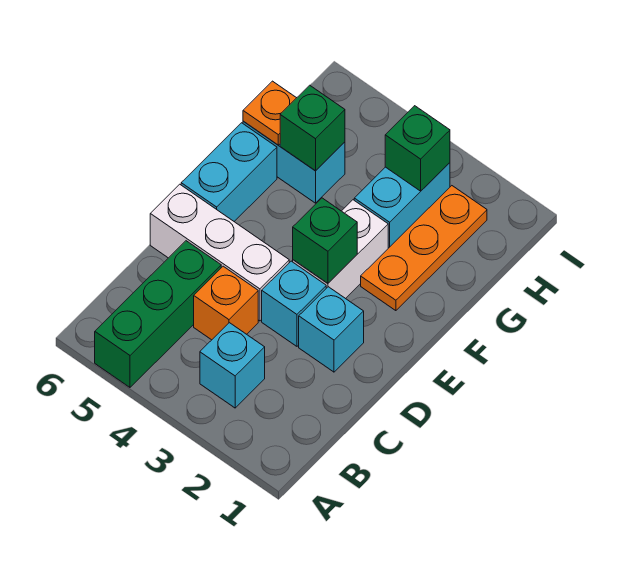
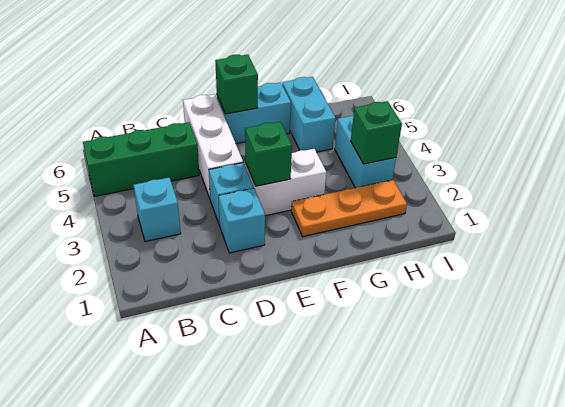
orange 1x1 brick [194,266,258,340] -> none
cyan 1x2 brick [354,163,450,248] -> cyan 1x2 brick turned to [335,115,396,188]
green 1x1 brick [280,85,345,171] -> green 1x1 brick moved to [215,55,258,114]
orange 1x1 plate [243,81,296,145] -> none

